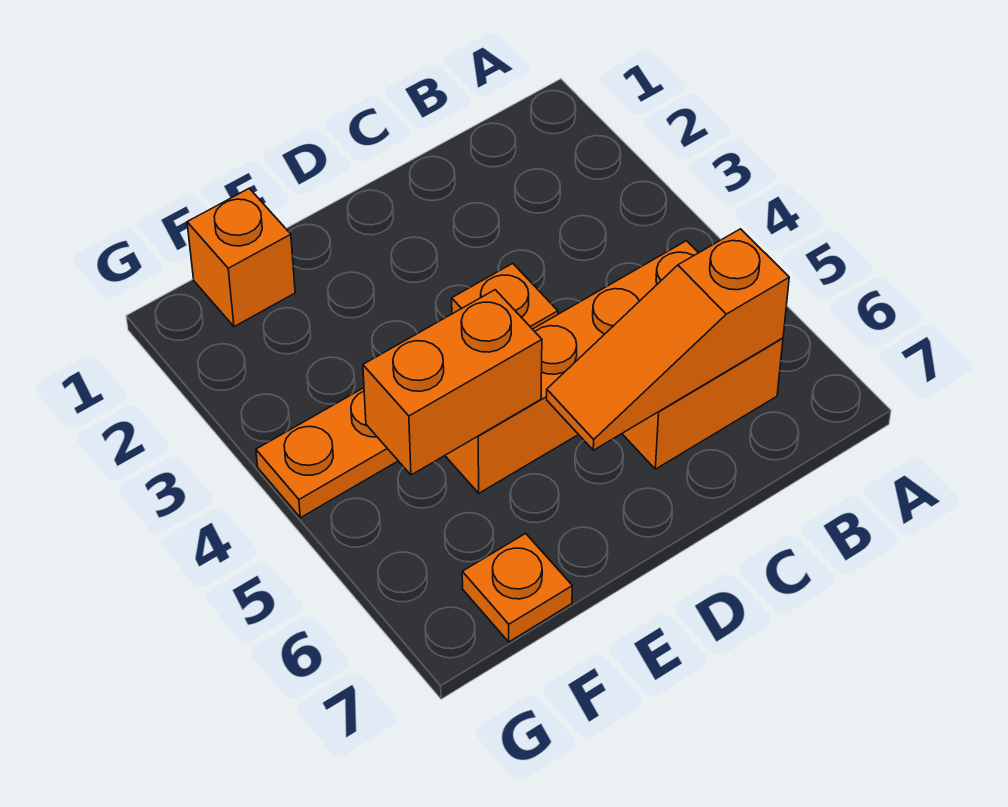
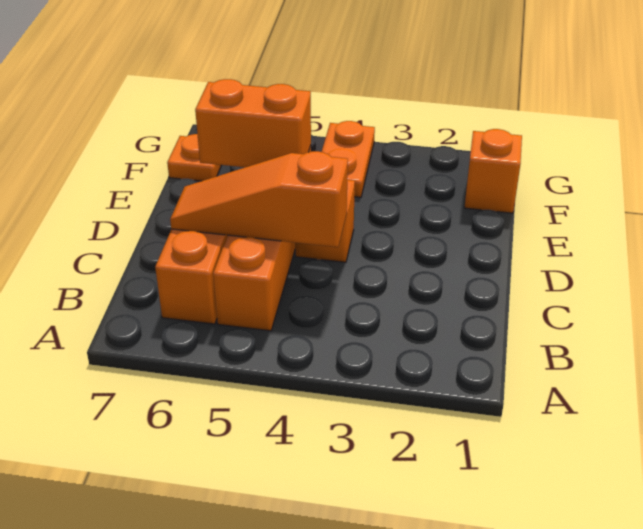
orange 1x3 slope [547,229,789,450] -> orange 1x3 slope turned to [170,151,348,247]
orange 1x2 brick [363,290,542,475] -> orange 1x2 brick turned to [195,79,311,167]

